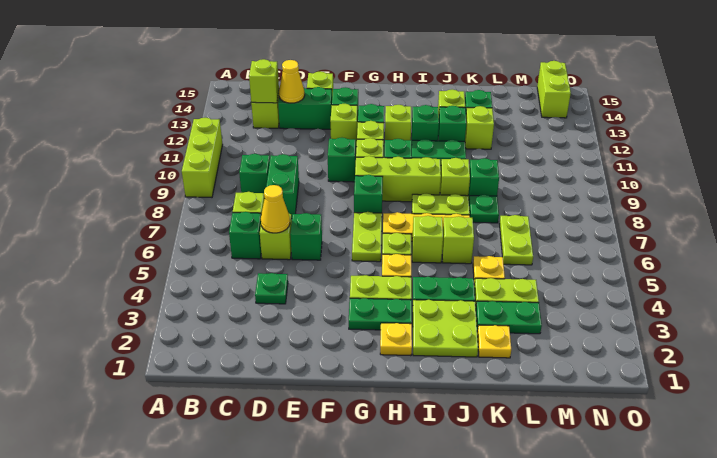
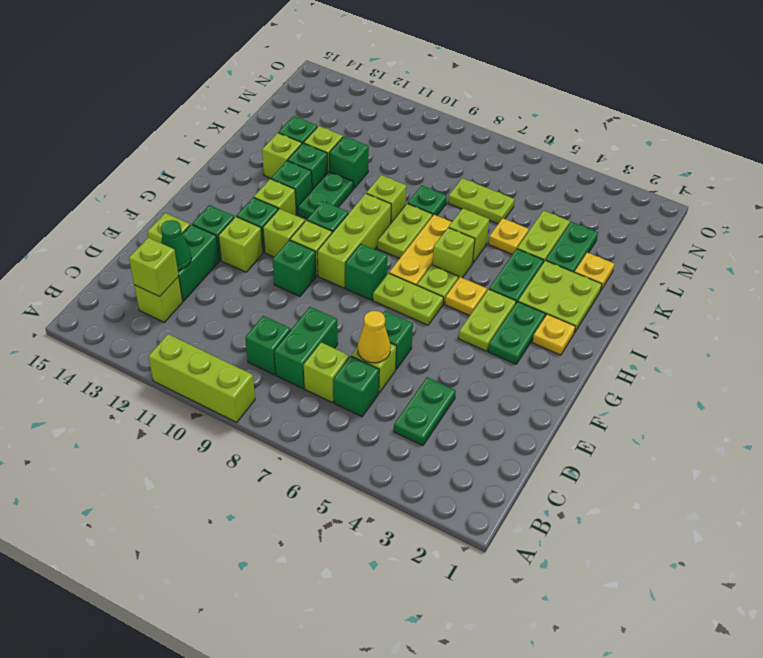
green 1x1 plate [255,273,288,304] -> green 1x2 plate [394,377,456,446]
green 1x2 brick [266,154,299,219] -> green 1x2 brick turned to [274,307,338,388]
yellow 1x1 cone [279,60,305,103] -> green 1x1 cone [161,220,192,270]
green 1x1 brick [468,158,499,199] -> green 1x1 brick moved to [329,136,369,189]
lime 1x2 brick [537,61,571,118] -> none

